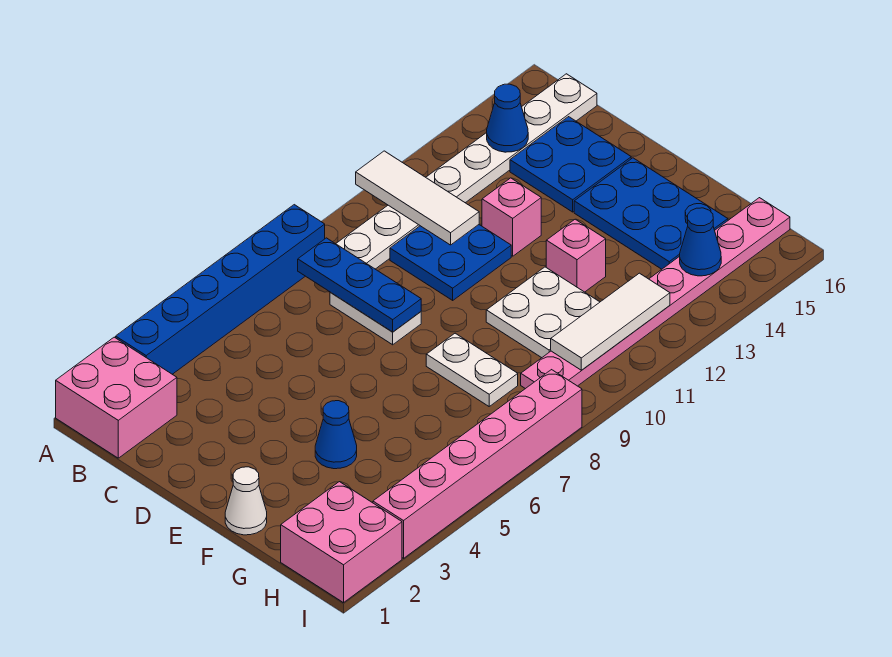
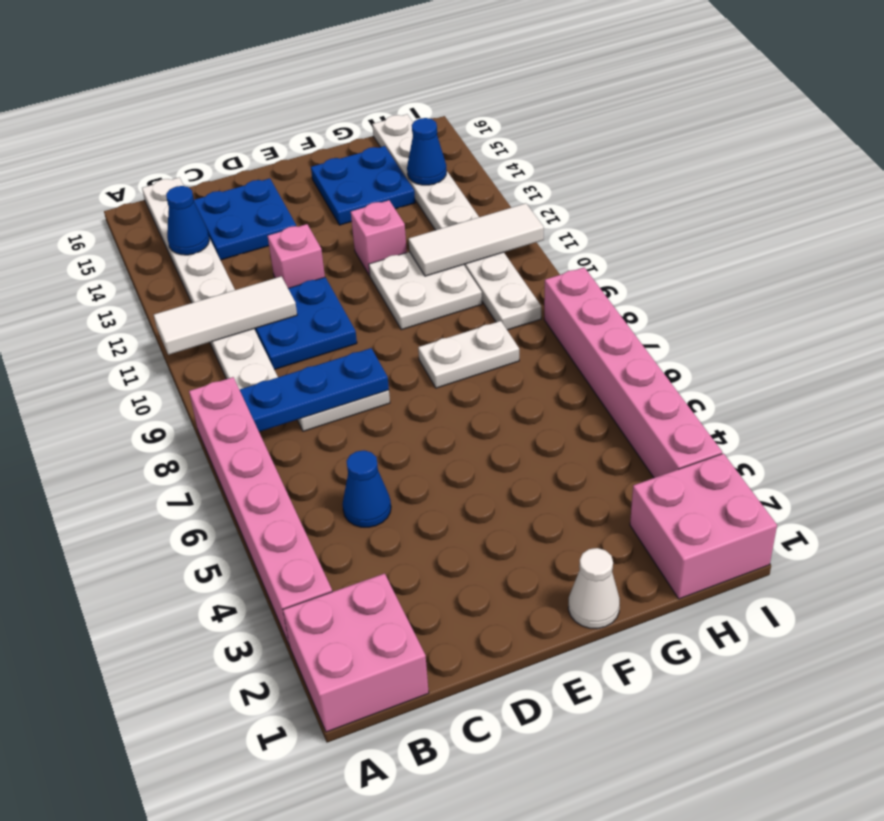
blue 1x6 brick [116,205,325,374] -> pink 1x6 brick [189,377,332,646]
blue 2x3 plate [574,158,728,269] -> blue 2x2 plate [311,146,415,225]
blue 1x1 cone [315,401,357,469] -> blue 1x1 cone moved to [342,450,391,527]
pink 1x8 plate [521,198,790,389] -> white 1x8 plate [372,114,541,330]
white 1x3 tile [551,273,670,370] -> white 1x3 tile turned to [409,203,544,276]

